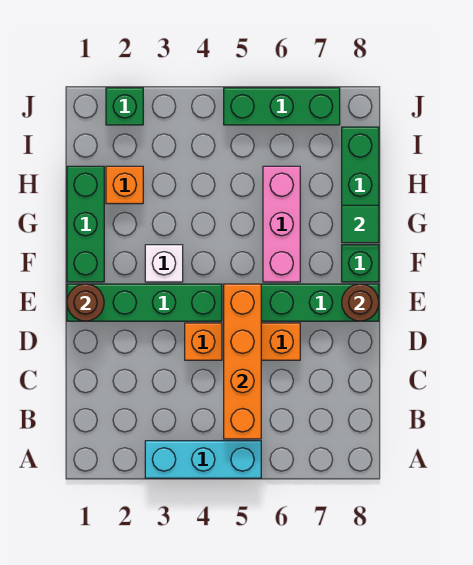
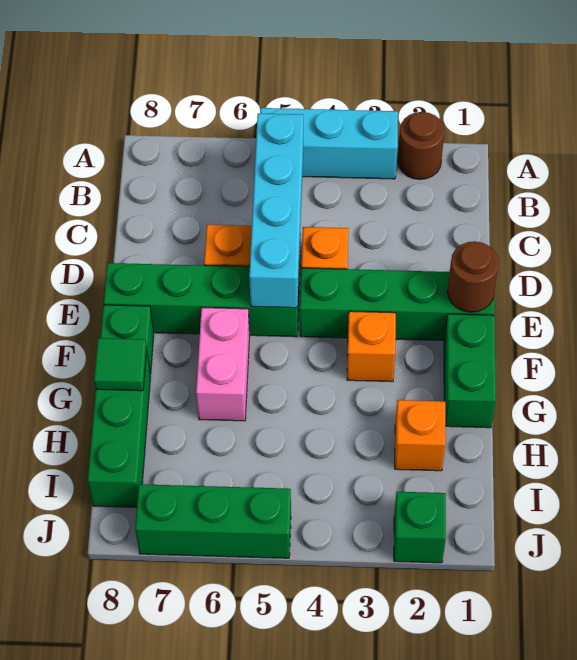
orange 1x4 brick [224,284,261,439] -> cyan 1x4 brick [249,113,303,308]
brown 1x1 round brick [342,284,379,321] -> brown 1x1 round brick moved to [398,112,444,179]
green 1x3 brick [67,166,104,282] -> green 1x2 brick [444,314,496,428]
white 1x1 brick [145,245,183,282] -> orange 1x1 brick [347,311,396,382]
pink 1x3 brick [263,166,300,282] -> pink 1x2 brick [196,308,250,421]

